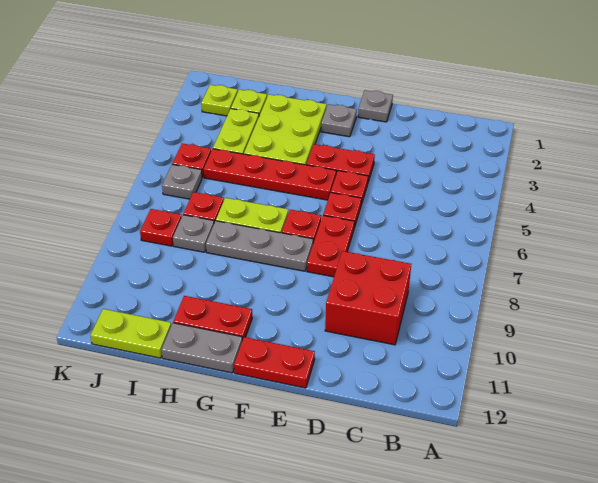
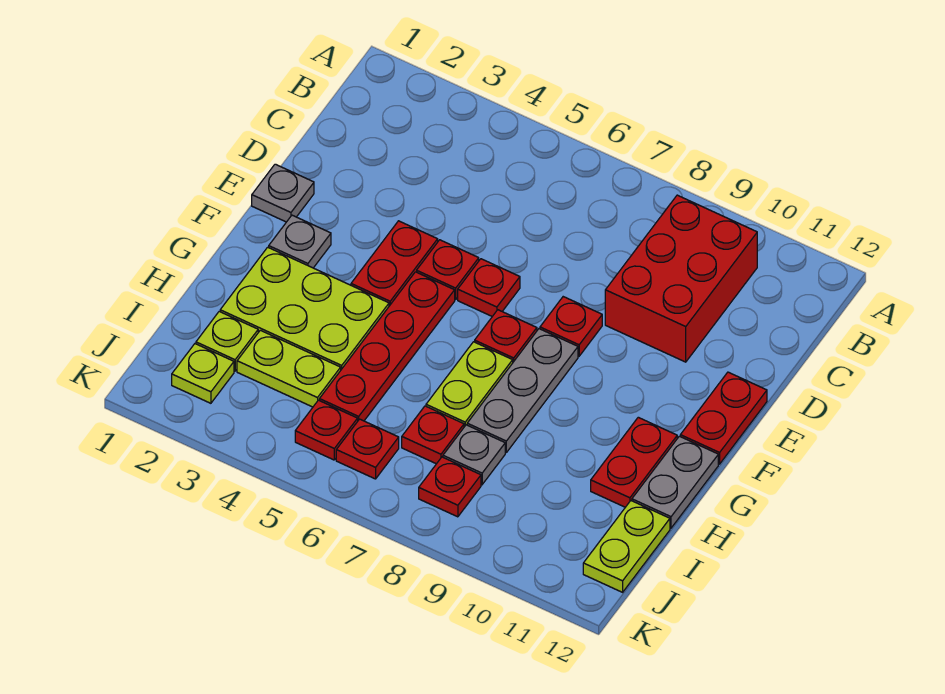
red 2x2 brick [325,251,411,345] -> red 2x3 brick [605,195,757,362]
red 1x2 plate [307,215,354,277] -> red 1x1 plate [540,297,602,356]
grey 1x1 plate [162,164,202,199] -> red 1x1 plate [336,419,399,479]

